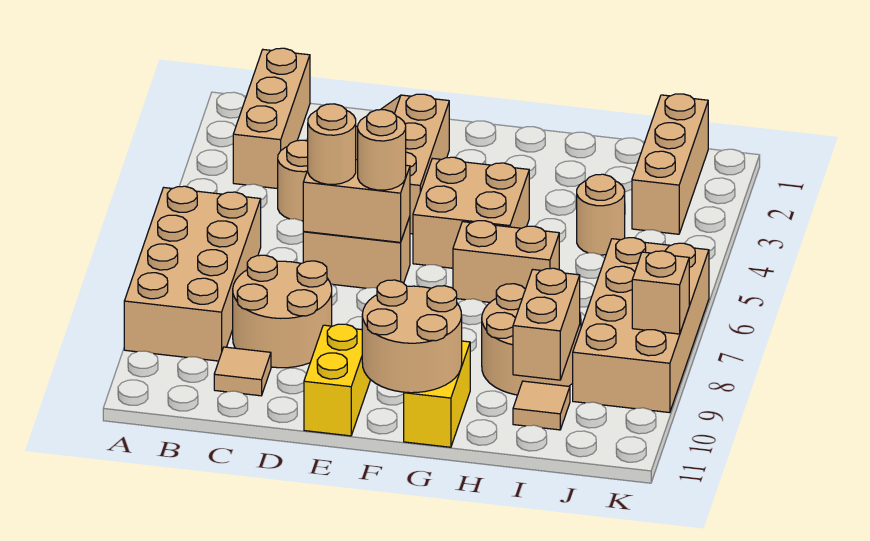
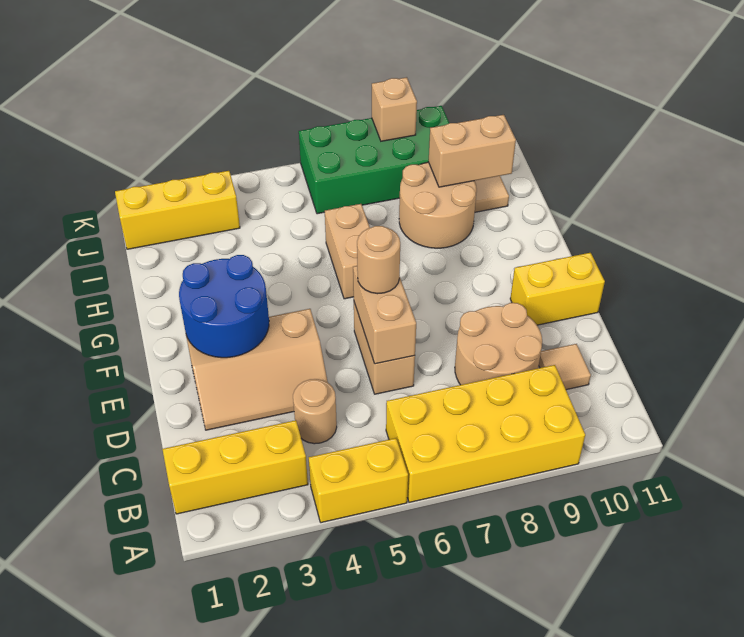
tan 2x4 brick [124,186,261,361] -> yellow 2x4 brick [386,365,585,502]
tan 1x3 brick [233,48,310,189] -> yellow 1x3 brick [162,420,308,514]
tan 1x1 round brick [308,104,356,184] -> none
none -> blue 2x2 round brick [179,255,269,358]
tan 2x2 brick [413,157,529,268] -> none
tan 2x2 round brick [362,280,462,393] -> none
yellow 1x2 brick [404,341,470,447] -> yellow 1x2 brick moved to [309,438,408,523]
tan 1x1 round brick [577,174,625,255] -> none
tan 1x3 brick [632,94,708,234] -> yellow 1x3 brick [115,171,240,249]
tan 2x4 brick [573,238,709,413] -> green 2x4 brick [299,106,449,214]

